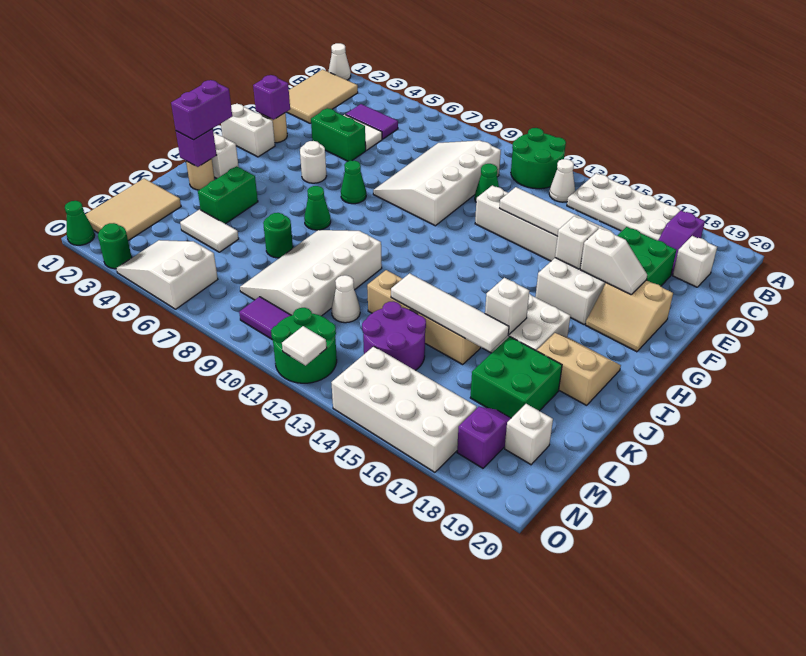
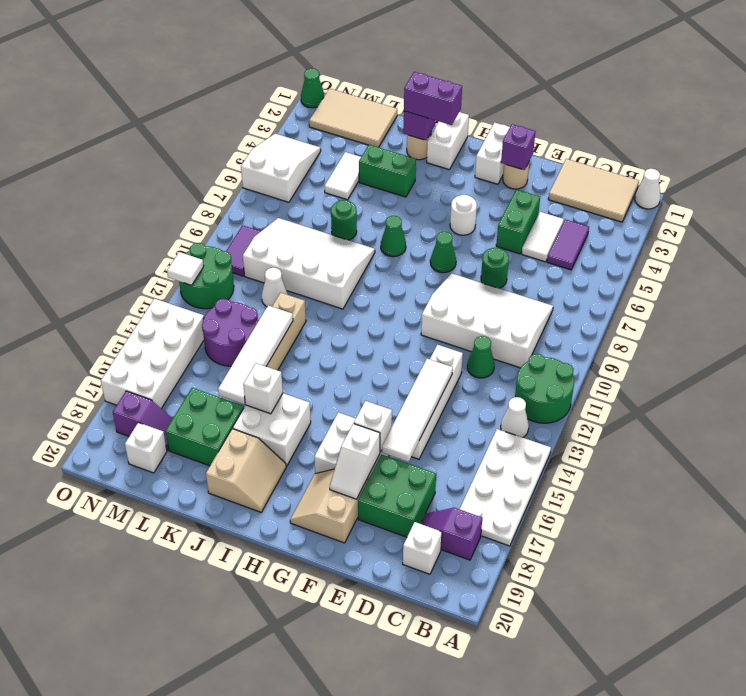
green 1x1 round brick [98,223,132,269] -> green 1x1 round brick moved to [481,248,509,288]

